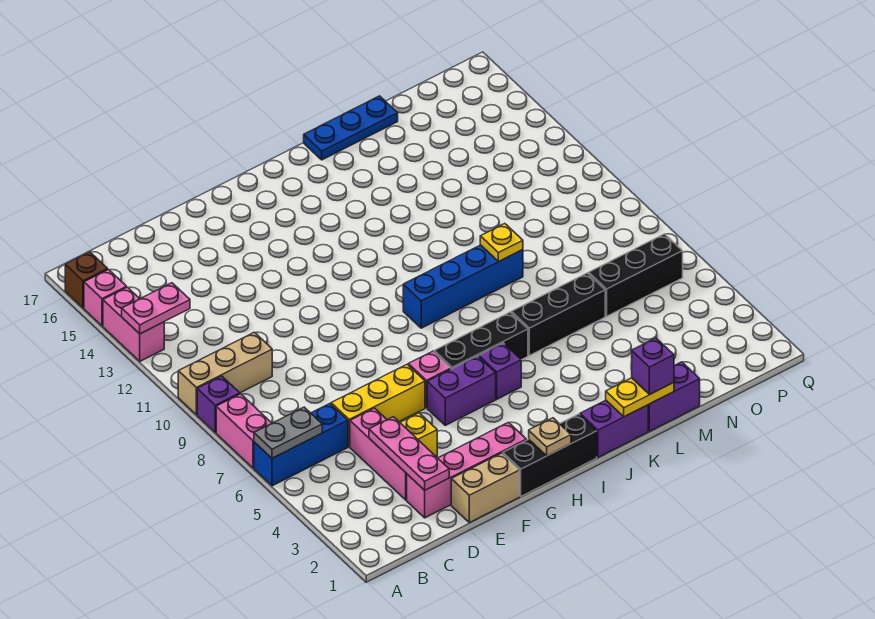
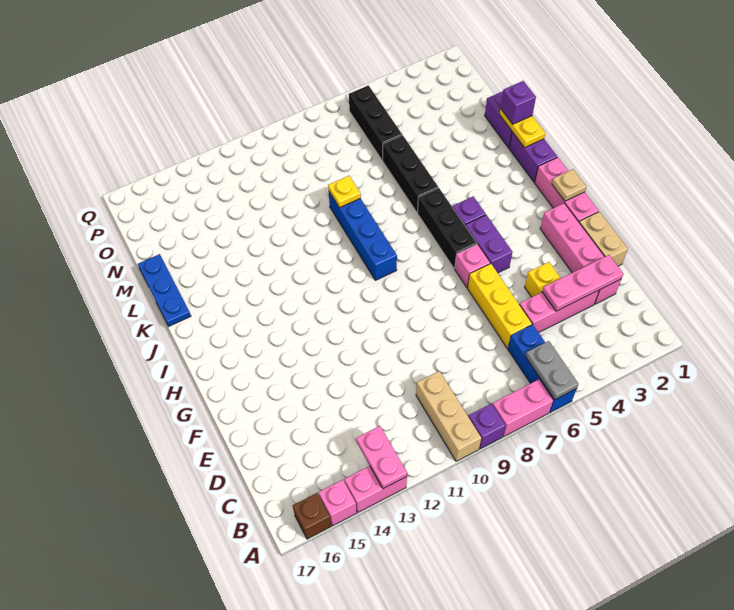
black 1x3 brick [503,414,597,496] -> pink 1x3 brick [535,157,599,222]

